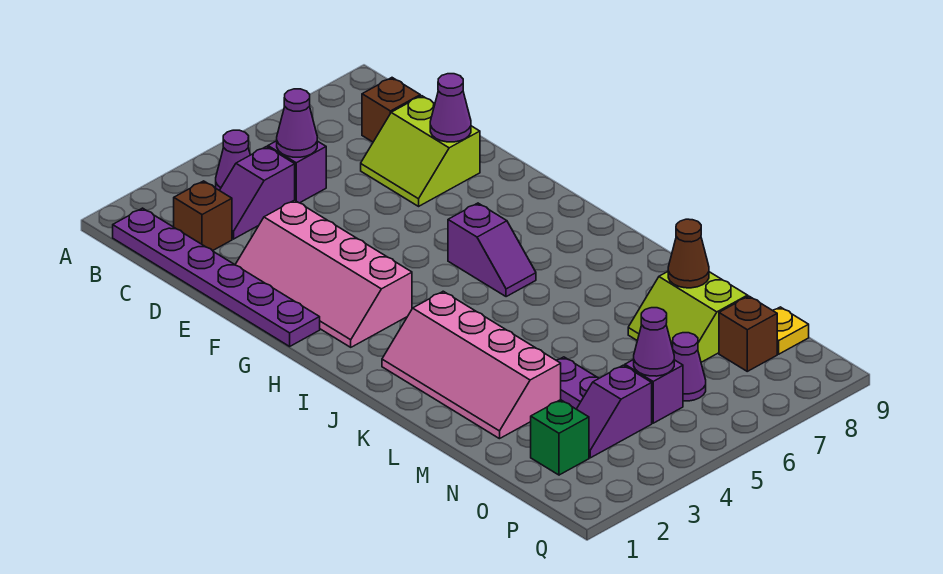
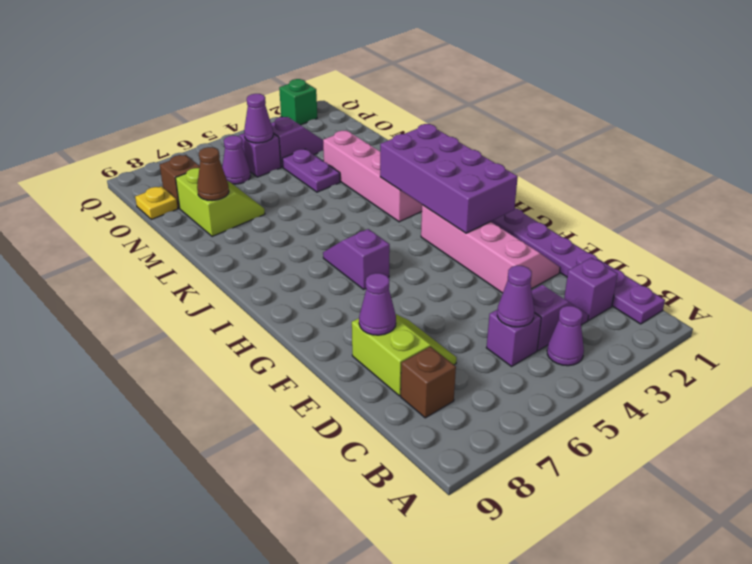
brown 1x1 brick [174,181,232,251] -> purple 1x1 brick [564,258,618,320]
none -> purple 2x4 brick [380,124,518,233]
green 1x1 brick [531,400,589,475] -> green 1x1 brick moved to [279,79,317,125]

